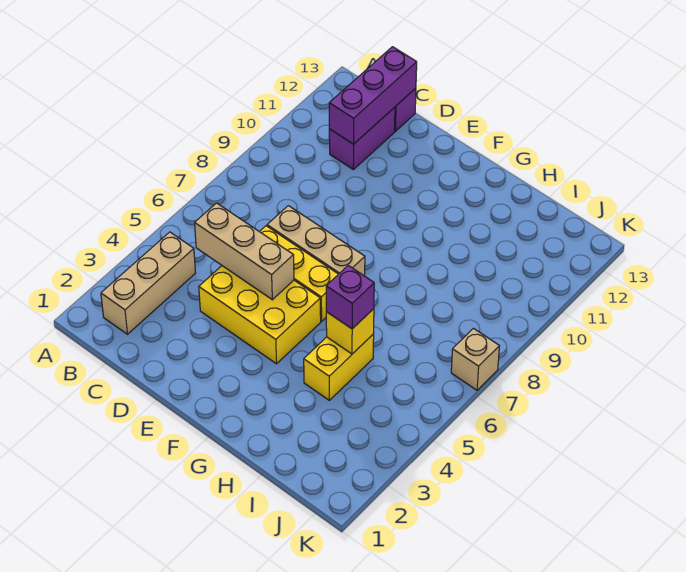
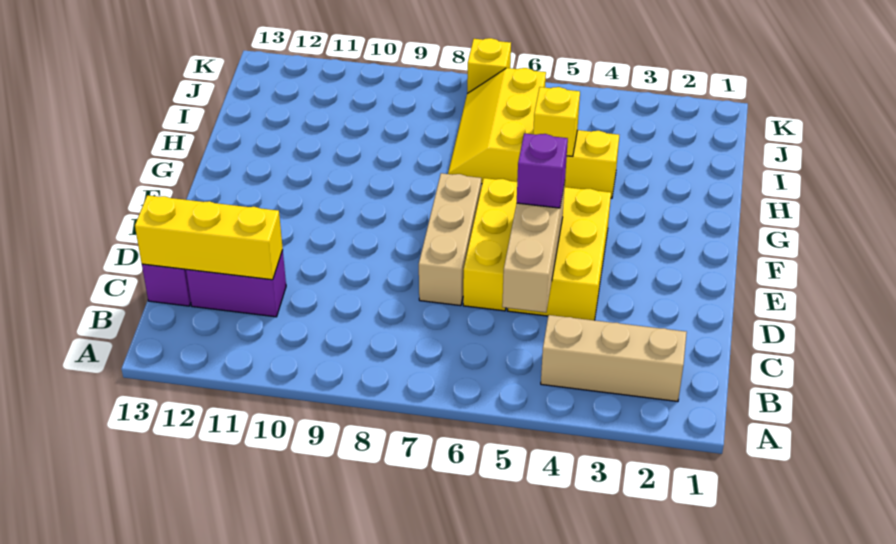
purple 1x3 brick [329,47,417,144] -> yellow 1x3 brick [135,195,283,280]
purple 1x1 brick [326,265,374,329] -> purple 1x1 brick moved to [517,133,568,208]
none -> yellow 2x3 slope [448,68,546,184]
tan 1x1 brick [451,328,499,390] -> yellow 1x1 brick [467,38,511,93]

